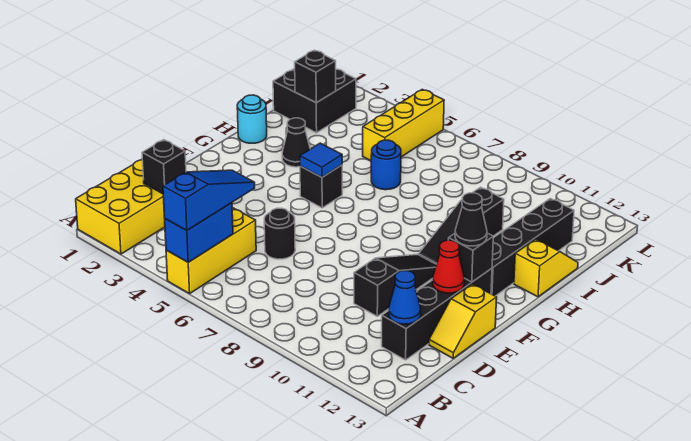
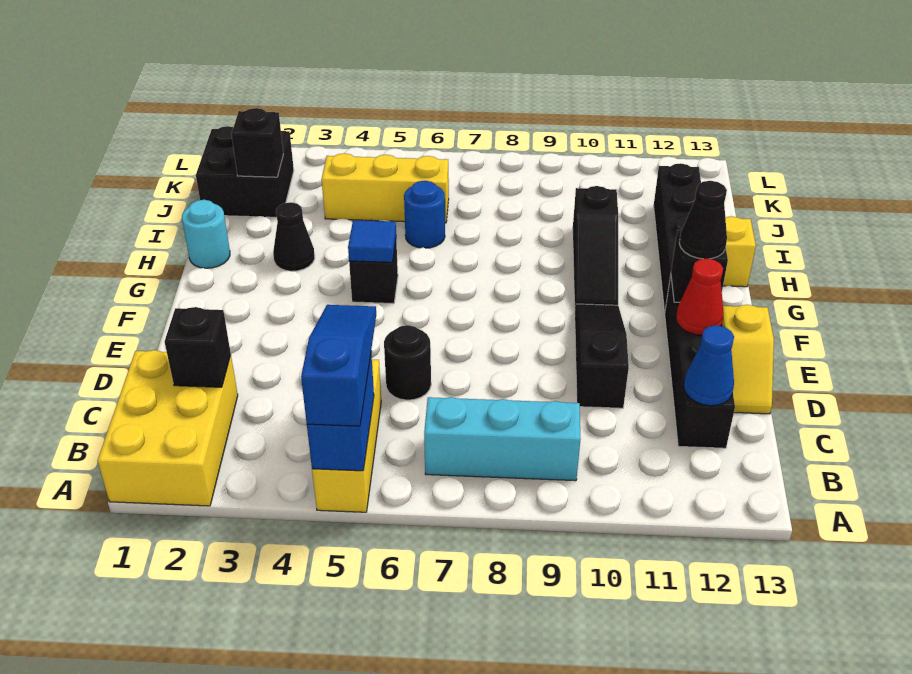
none -> cyan 1x3 brick [424,397,580,481]
yellow 1x3 brick [363,89,444,161] -> yellow 1x3 brick turned to [322,153,449,223]

